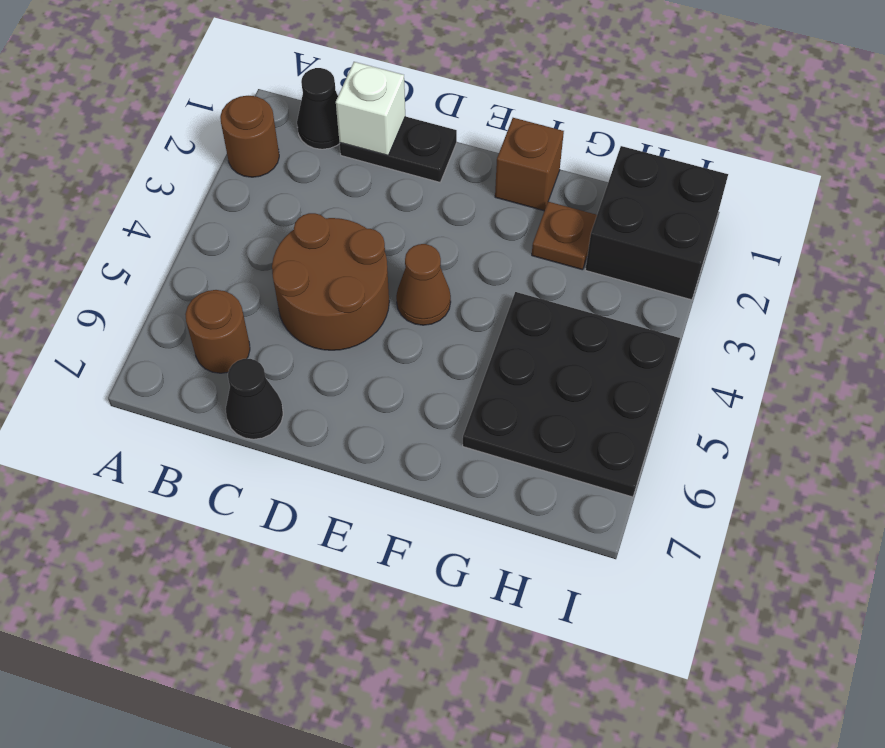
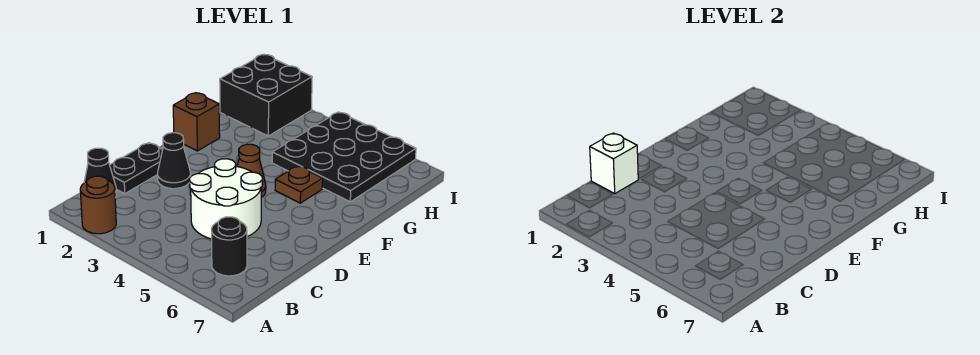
brown 1x1 round brick [185,290,250,373] -> black 1x1 round brick [212,217,247,276]
brown 2x2 round brick [272,213,389,350] -> white 2x2 round brick [190,159,262,239]
black 1x1 cone [226,359,283,439] -> black 1x1 cone moved to [158,133,191,189]
brown 1x1 plate [532,202,597,270] -> brown 1x1 plate moved to [275,166,323,203]

